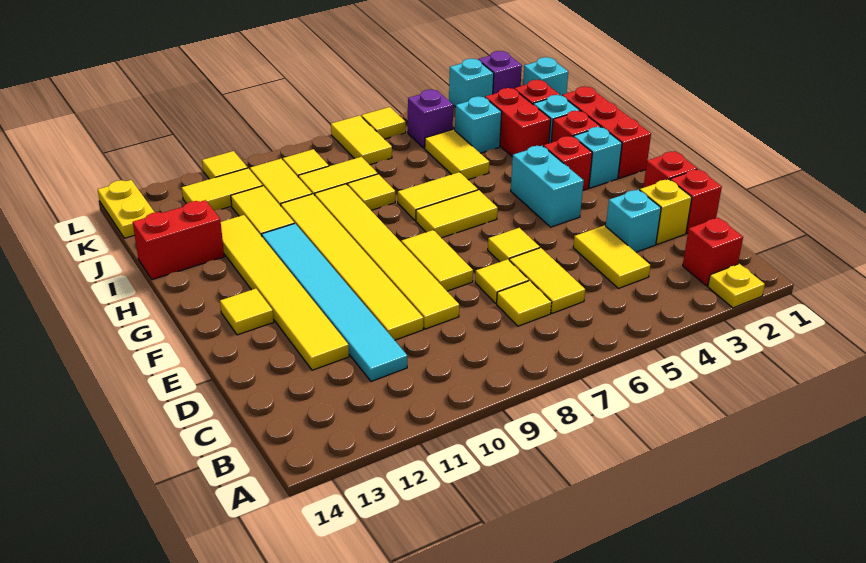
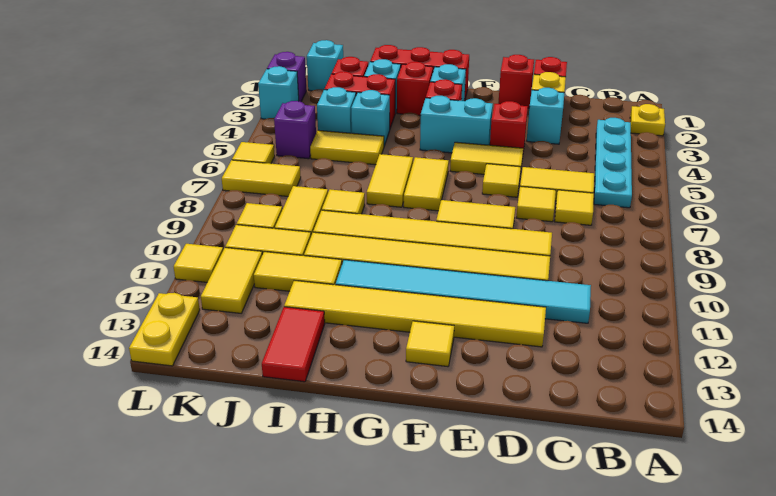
red 1x1 brick [683,218,743,286] -> red 1x1 brick moved to [490,101,528,151]
none -> cyan 1x4 plate [594,118,632,208]
yellow 1x2 tile [573,225,650,288] -> yellow 1x2 tile moved to [450,142,523,174]
none -> cyan 1x1 brick [351,90,390,146]
red 1x2 brick [133,200,224,280] -> red 1x2 tile [262,307,325,382]
yellow 1x2 plate [98,180,155,238] -> yellow 1x2 plate turned to [129,293,200,366]

